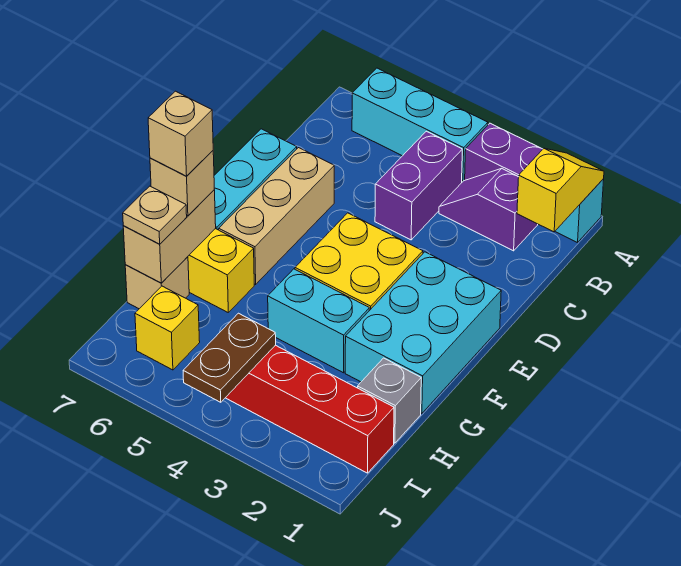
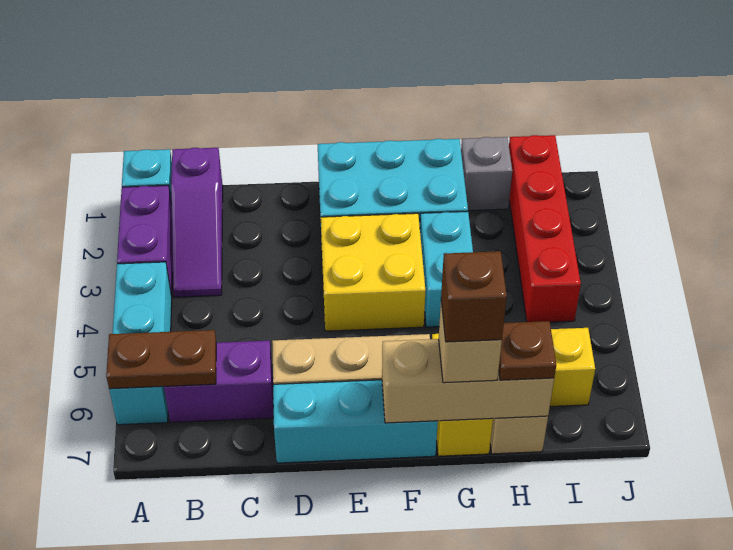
yellow 1x2 slope [517,148,604,232] -> none
purple 1x2 slope [439,169,538,251] -> purple 1x3 slope [171,148,223,297]
purple 1x2 brick [375,131,462,240] -> purple 1x2 brick moved to [164,341,273,422]
tan 1x2 brick [123,190,216,283] -> tan 1x3 brick [382,339,554,423]
tan 1x1 brick [148,91,213,176] -> brown 1x1 brick [441,251,507,342]
tan 1x1 plate [123,186,187,244] -> brown 1x1 plate [499,321,556,380]
brown 1x2 plate [183,313,276,402] -> brown 1x2 plate moved to [106,330,216,389]

